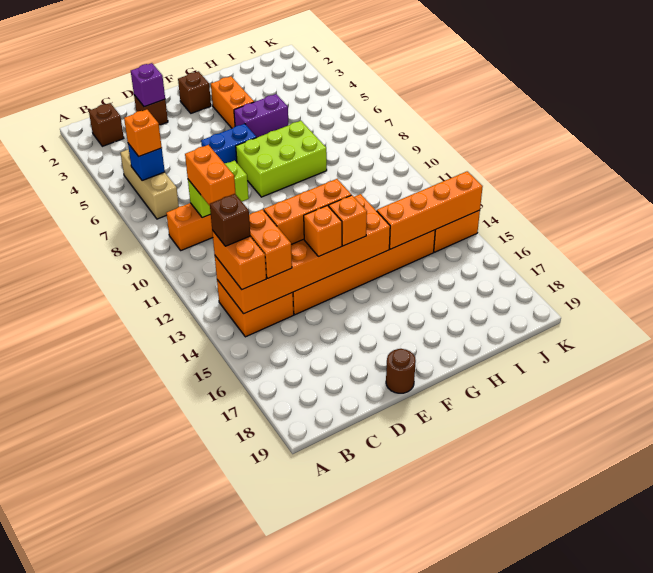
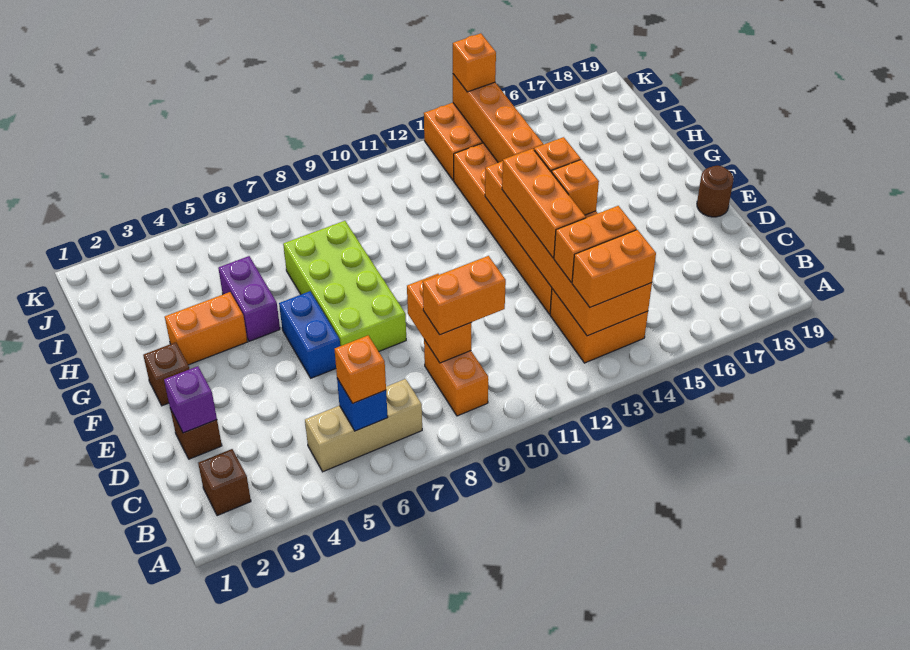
brown 1x1 brick [210,194,250,246] -> none
lime 1x2 brick [188,161,249,218] -> orange 1x2 brick [407,274,472,363]
lime 2x3 brick [236,121,327,197] -> lime 2x4 brick [283,221,406,351]
none -> orange 1x1 brick [453,33,496,92]

